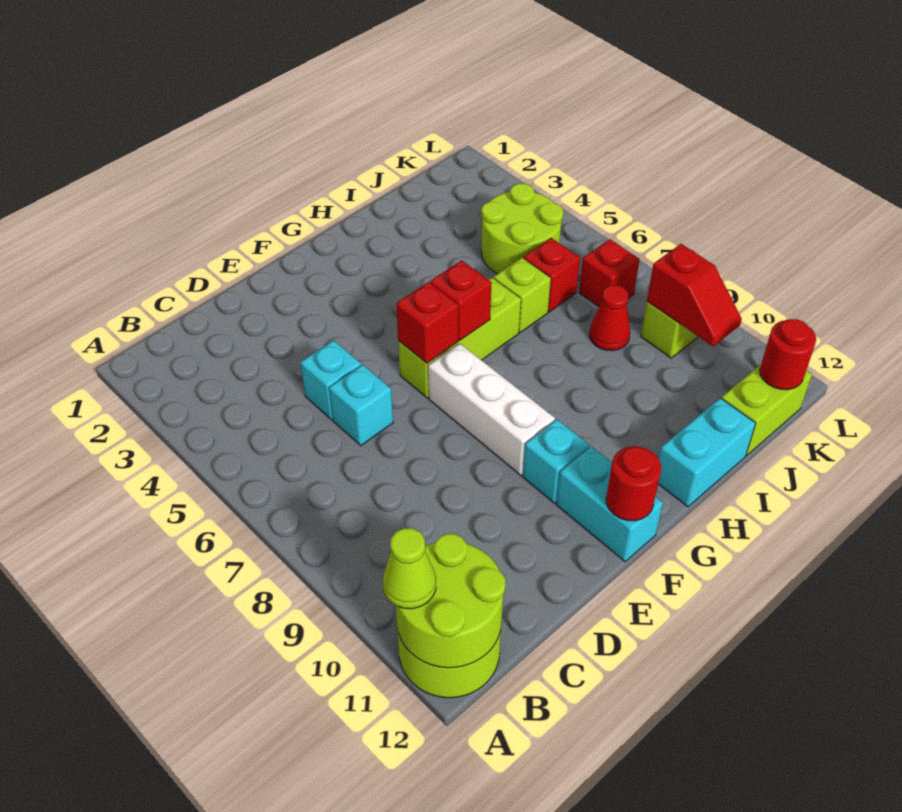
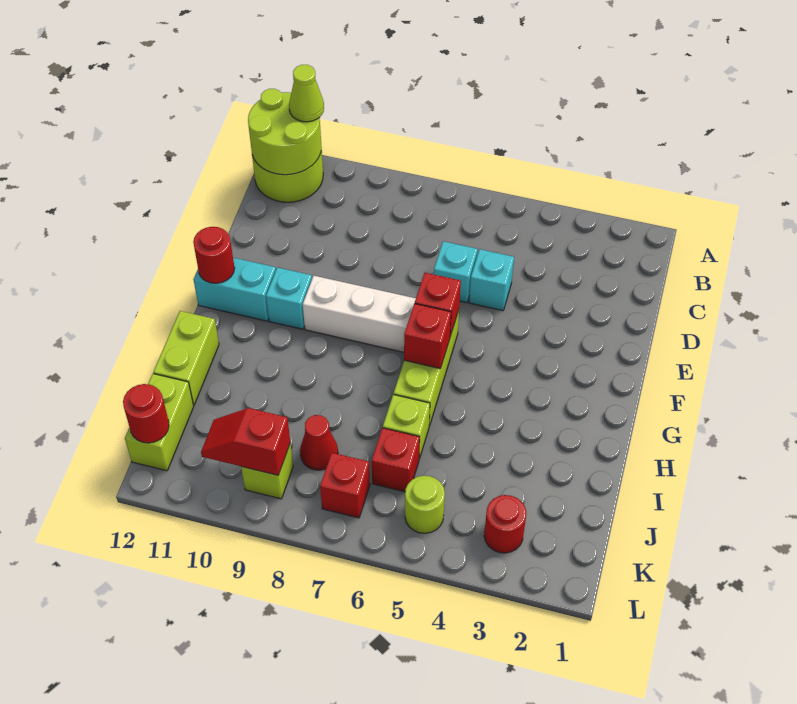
cyan 1x2 brick [658,398,756,507] -> lime 1x2 brick [153,311,219,405]
lime 2x2 round brick [481,183,563,274] -> lime 1x1 round brick [405,476,445,533]
none -> red 1x1 round brick [484,495,526,553]

